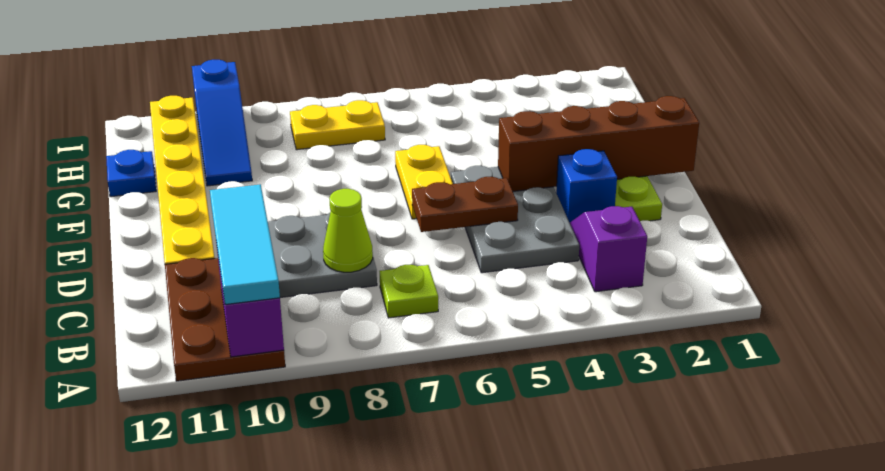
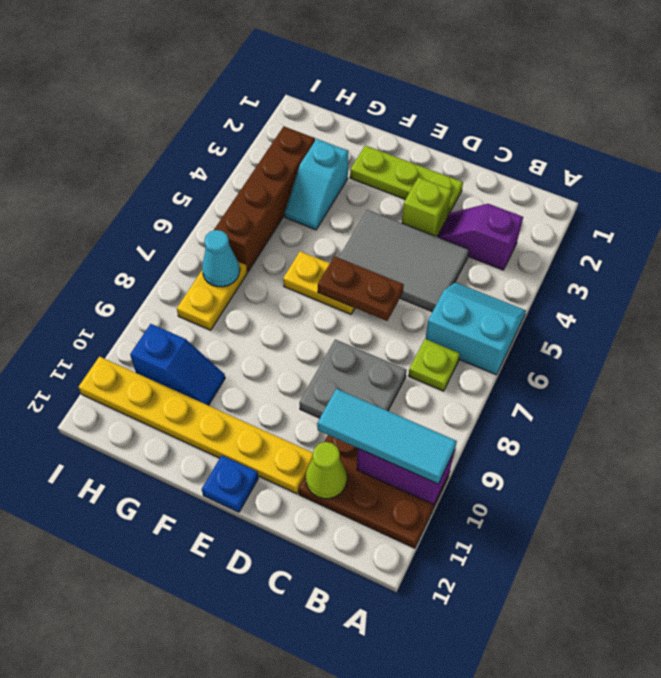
none -> cyan 2x2 slope [425,282,526,375]
grey 2x3 plate [451,166,579,273] -> grey 2x3 tile [339,210,469,312]
lime 1x1 cone [323,189,373,272] -> lime 1x1 cone moved to [306,442,347,499]
blue 1x1 brick [556,149,617,223] -> lime 1x1 brick [402,177,452,237]
brown 1x2 plate [412,177,518,232] -> brown 1x2 plate turned to [318,256,404,321]
brown 1x4 brick [498,96,699,191] -> brown 1x4 brick moved to [213,127,315,272]
none -> cyan 1x2 slope [285,139,348,230]
blue 1x3 slope [192,60,252,186] -> blue 1x2 slope [130,324,225,405]
blue 1x1 plate [106,150,156,197] -> blue 1x1 plate moved to [202,456,258,512]
none -> cyan 1x1 cone [202,230,240,287]

